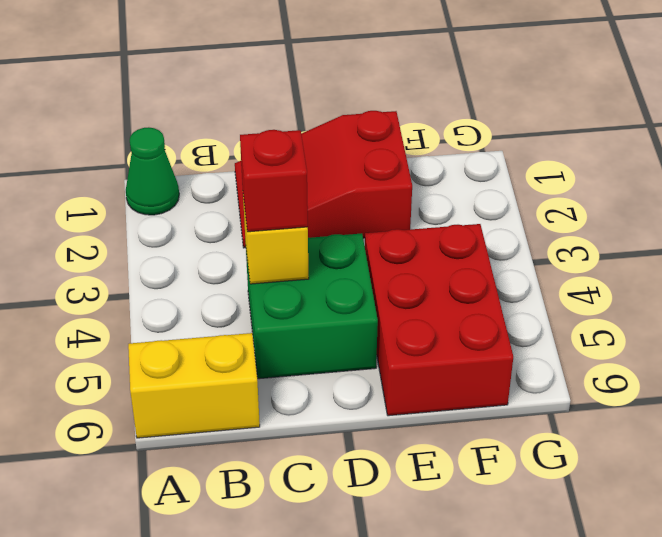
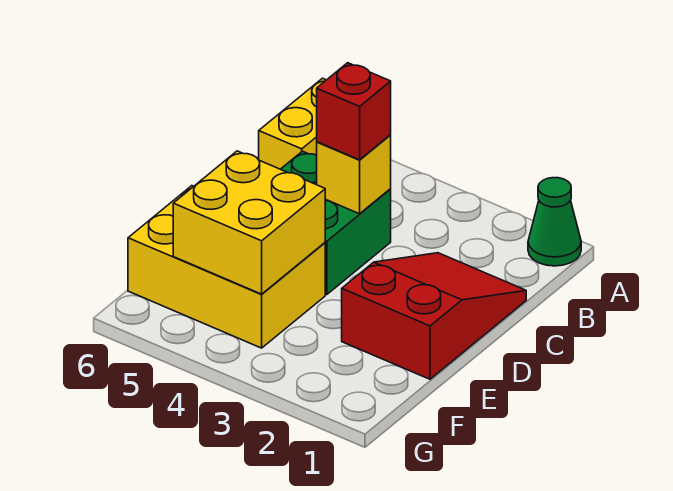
red 2x3 brick [365,224,513,416] -> yellow 2x3 brick [128,186,325,348]
none -> yellow 2x2 brick [173,151,325,294]

